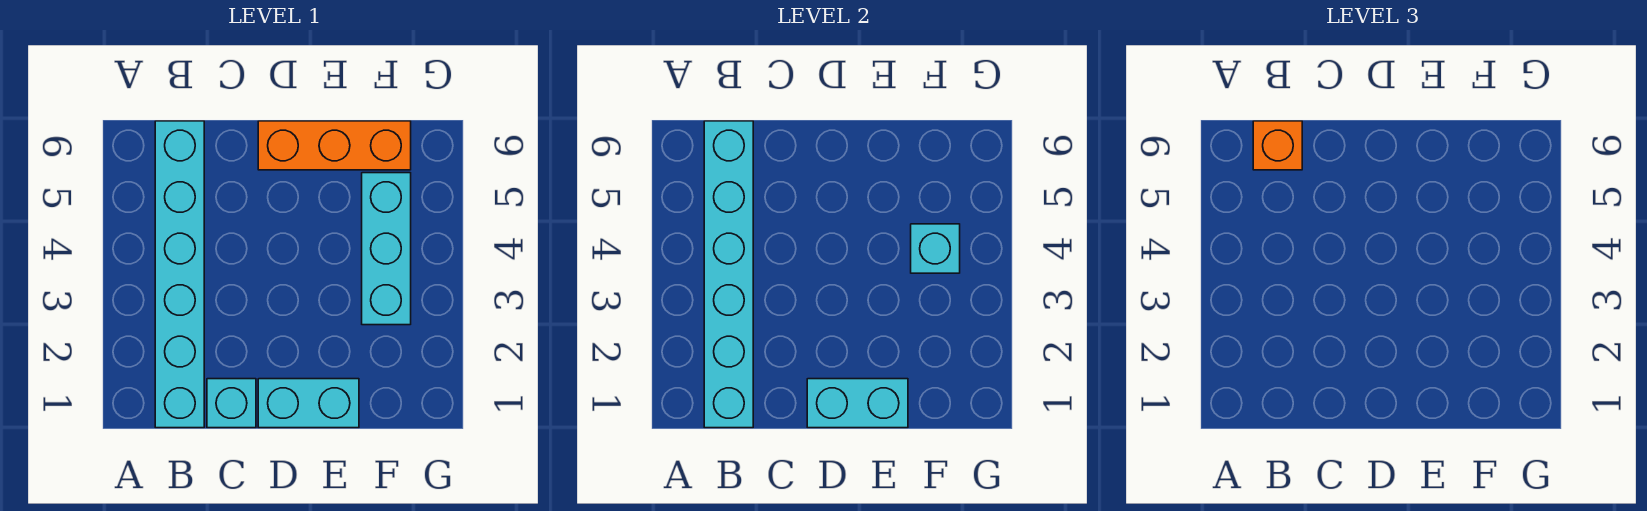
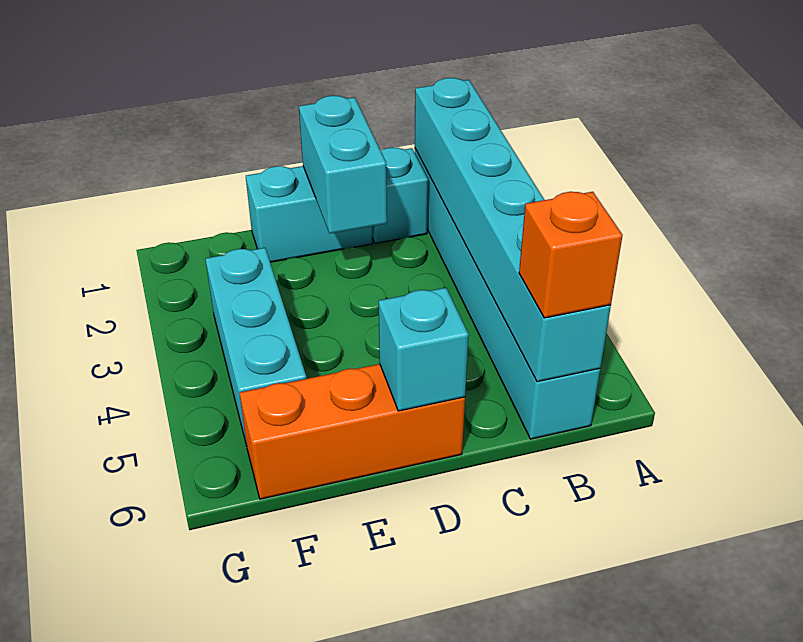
cyan 1x2 brick [807,379,908,428] -> cyan 1x2 brick turned to [299,96,387,234]
cyan 1x1 brick [911,224,960,273] -> cyan 1x1 brick moved to [379,288,469,411]

